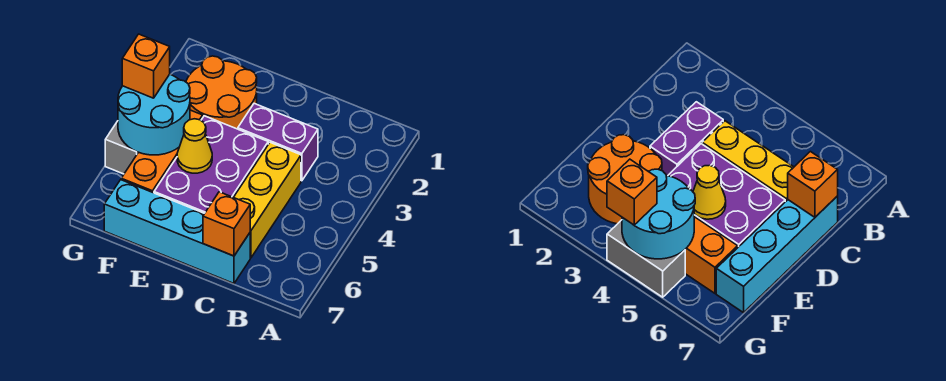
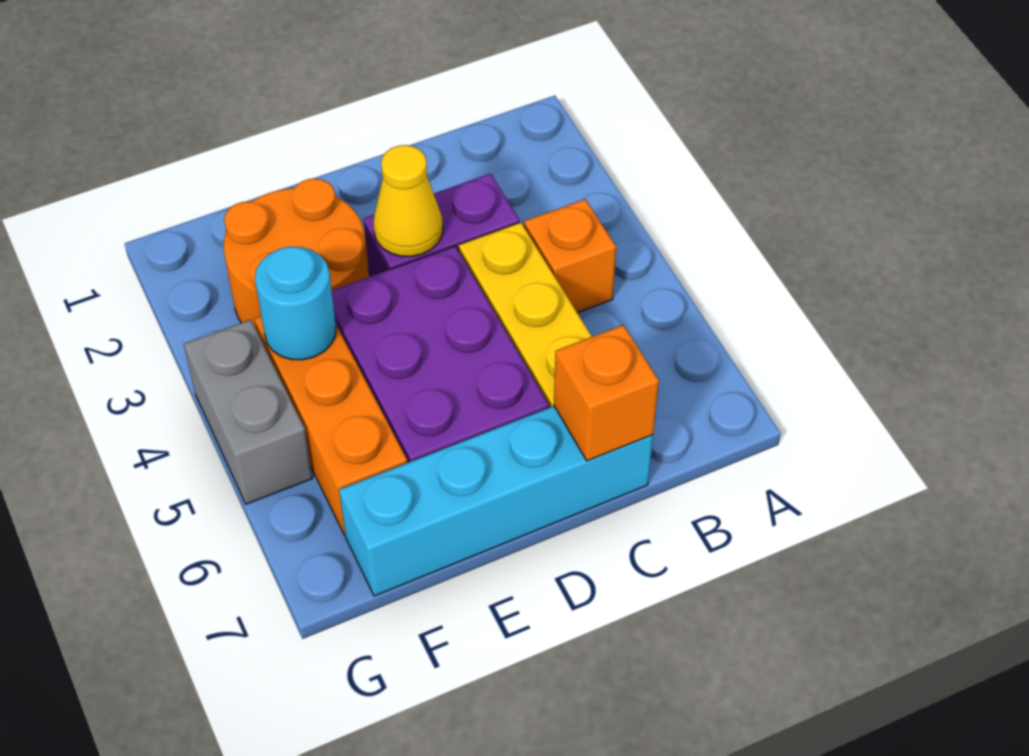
yellow 1x1 cone [177,119,212,173] -> yellow 1x1 cone moved to [373,145,443,257]
cyan 2x2 round brick [118,74,190,155] -> cyan 1x1 round brick [255,247,336,360]
orange 1x1 brick [122,34,170,98] -> orange 1x1 brick moved to [524,199,616,313]

